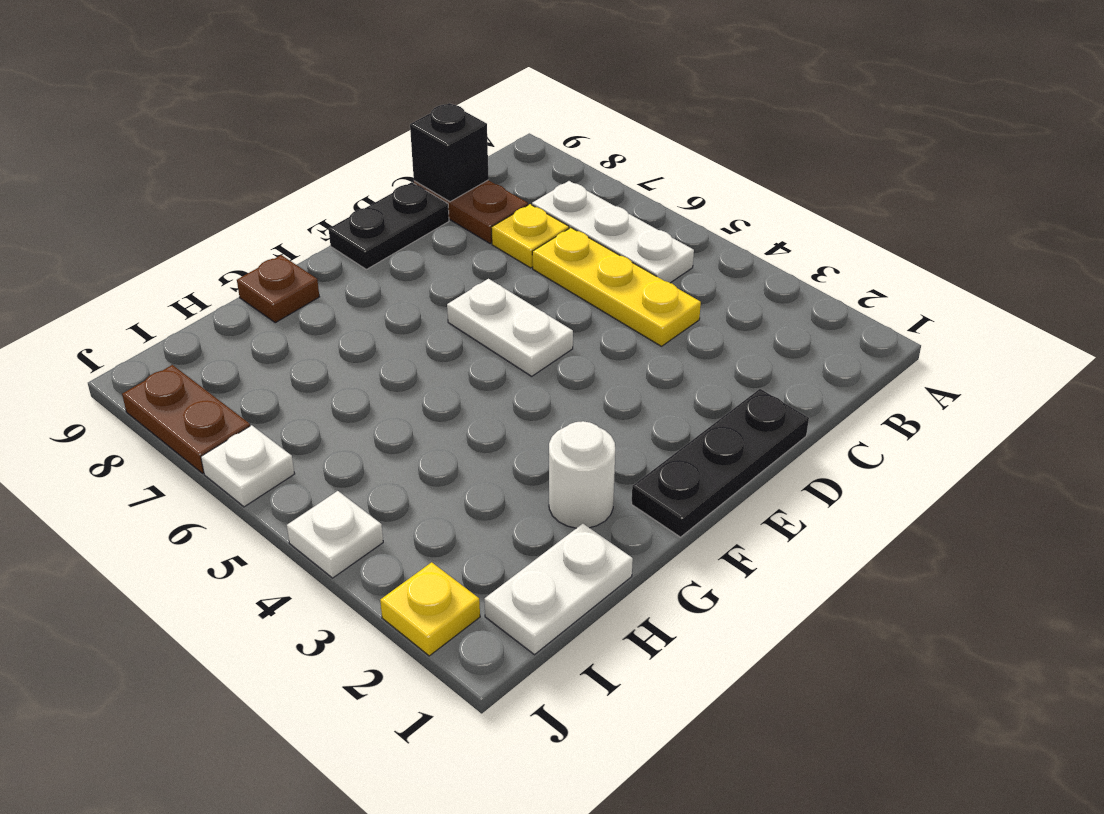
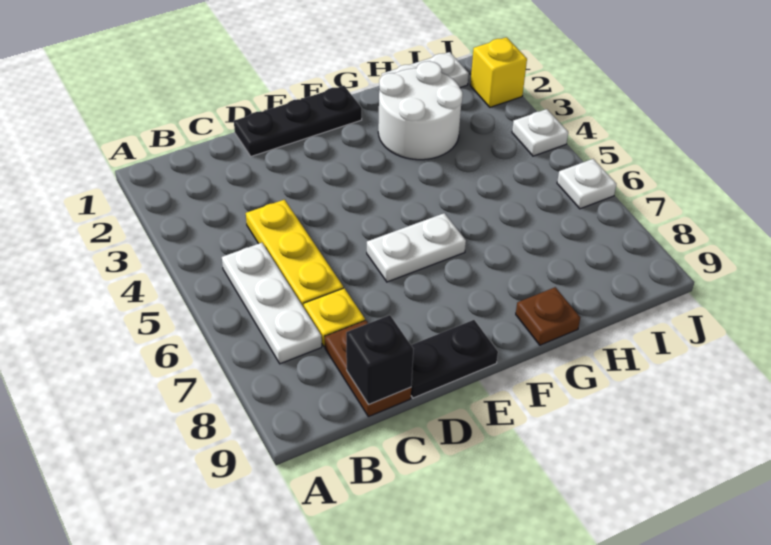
white 1x2 plate [447,279,573,376] -> white 1x2 plate turned to [367,213,466,282]
white 1x1 round brick [549,421,615,528] -> white 2x2 round brick [378,61,463,160]
yellow 1x1 plate [380,562,480,656] -> yellow 1x1 brick [470,37,527,107]
brown 1x2 plate [122,365,250,473] -> none

